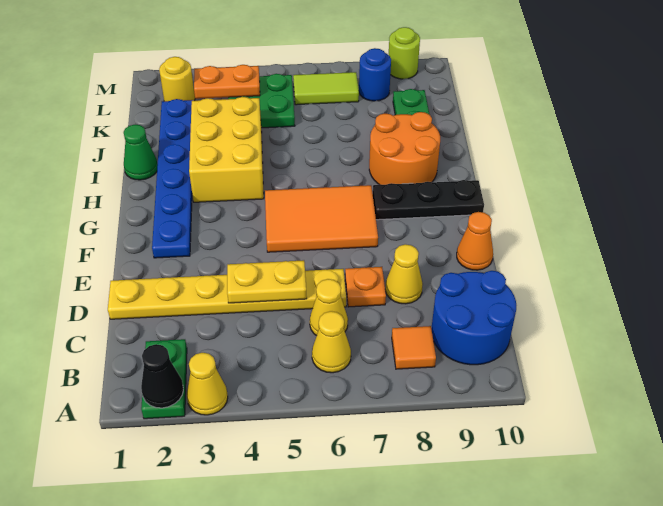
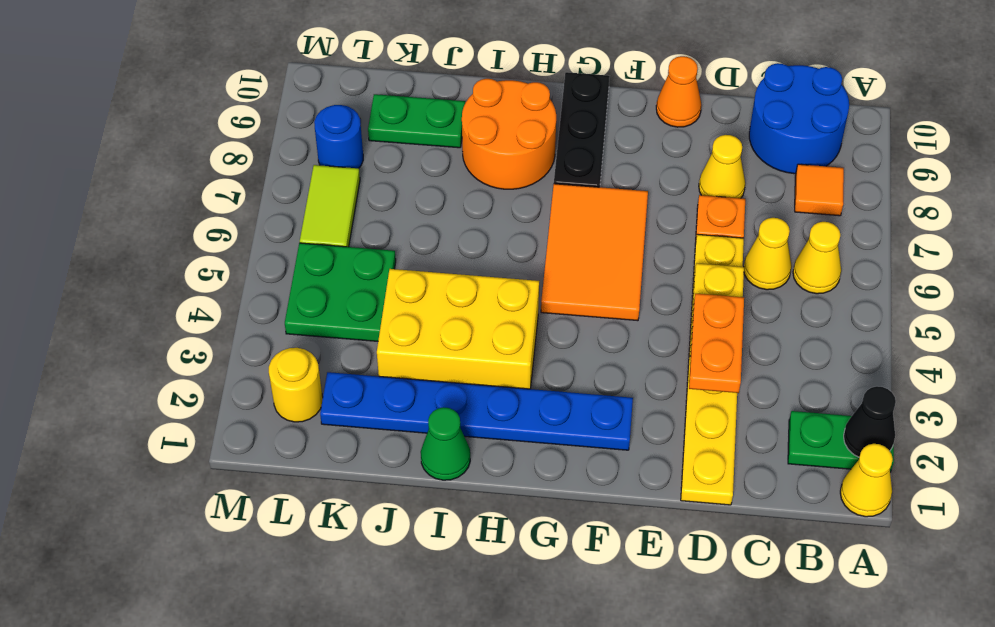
yellow 1x1 cone [187,353,228,415] -> yellow 1x1 cone moved to [840,444,893,517]
orange 1x2 plate [194,65,260,99] -> orange 1x2 plate moved to [689,294,744,393]
lime 1x1 round brick [389,27,420,79] -> none

